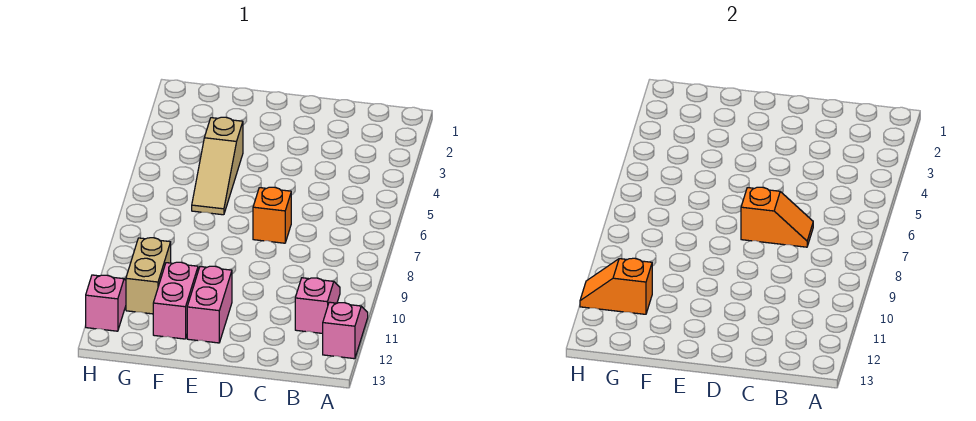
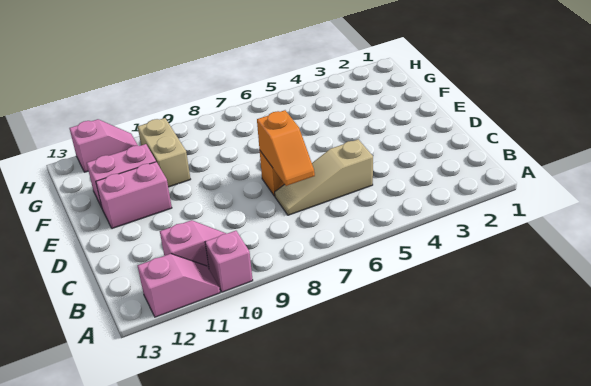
none -> pink 1x1 brick [205,231,253,292]
tan 1x3 slope [192,117,243,215] -> tan 1x3 slope moved to [275,139,373,215]
tan 1x2 brick [126,238,171,314] -> tan 1x2 brick turned to [138,118,191,187]
orange 1x2 slope [580,258,652,314] -> none

